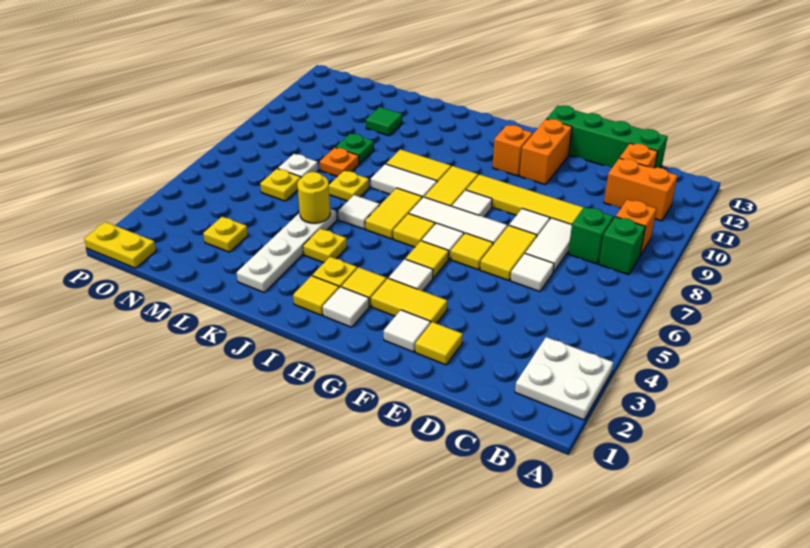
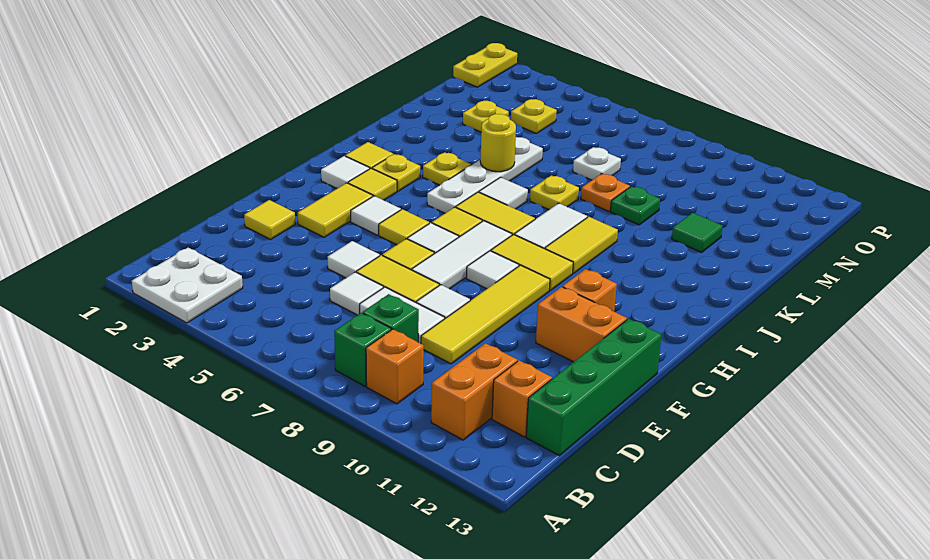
white 1x1 tile [384,310,430,352] -> white 1x1 tile moved to [328,241,380,278]
white 1x4 plate [237,209,337,292] -> white 1x4 plate turned to [427,137,543,213]
yellow 1x1 plate [260,169,301,201] -> yellow 1x1 plate moved to [511,99,557,133]

